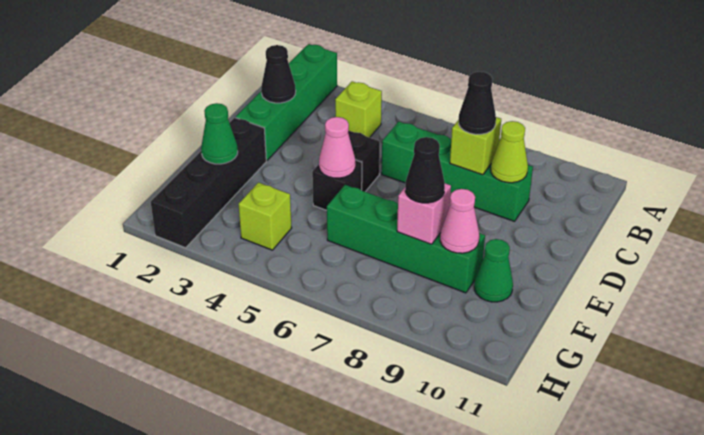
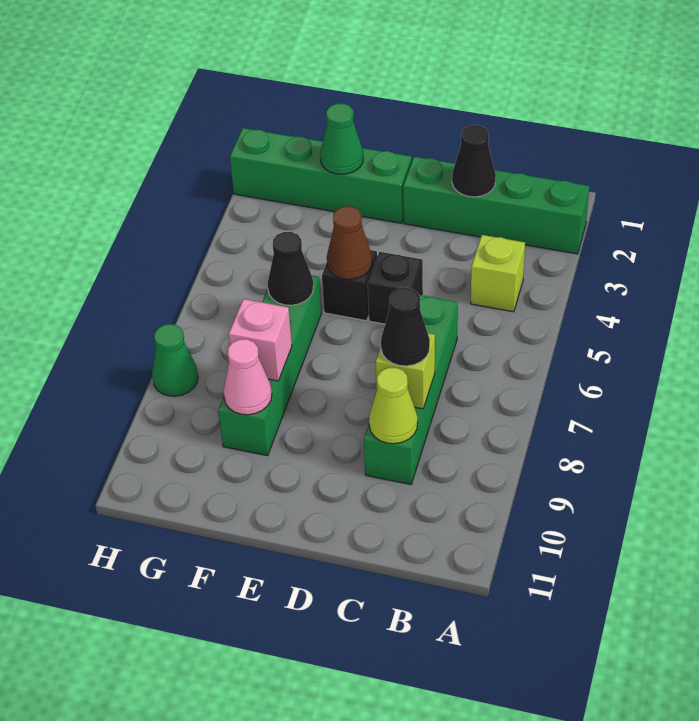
black 1x4 brick [151,118,266,248] -> green 1x4 brick [230,128,412,223]
pink 1x1 cone [319,117,355,178] -> brown 1x1 cone [327,206,372,279]
black 1x1 cone [405,137,445,203] -> black 1x1 cone moved to [268,232,314,305]
green 1x1 cone [474,239,513,302] -> green 1x1 cone moved to [152,324,198,396]
lime 1x1 brick [239,183,292,250] -> none

